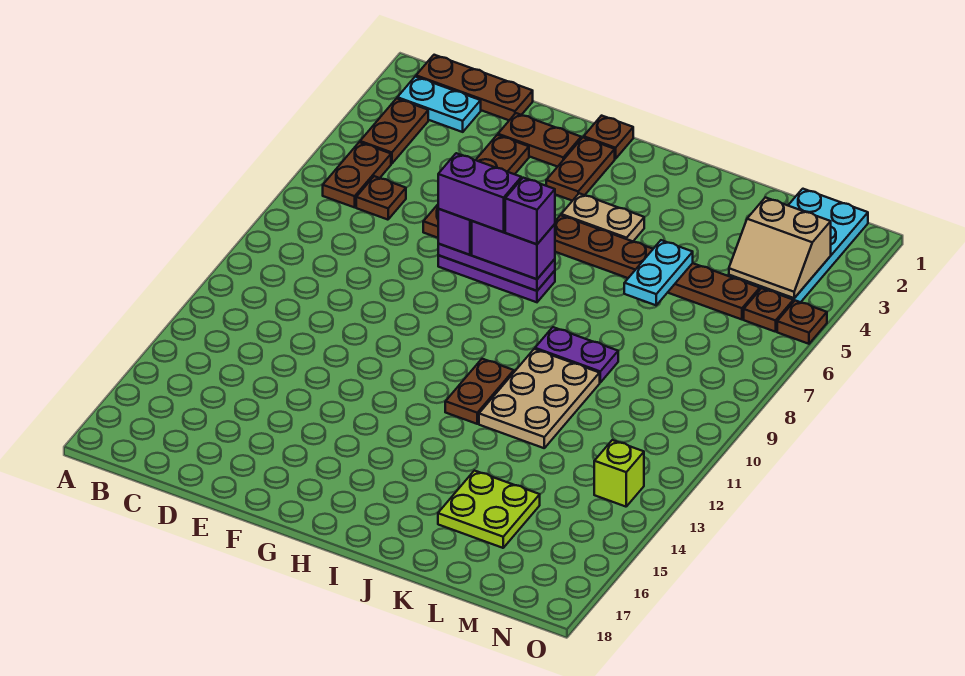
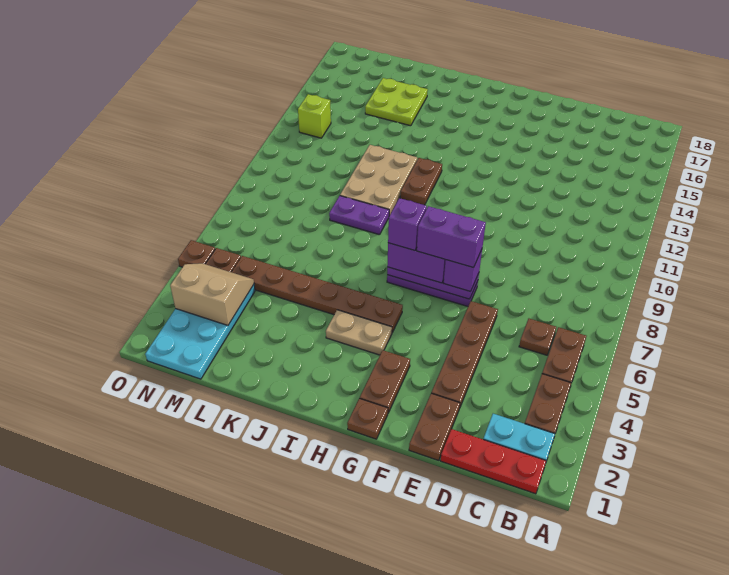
brown 1x3 plate [416,55,533,120] -> red 1x3 plate [440,429,546,494]
brown 1x2 plate [498,113,581,167] -> brown 1x2 plate turned to [409,393,460,461]
cyan 1x2 plate [624,240,693,305] -> none

